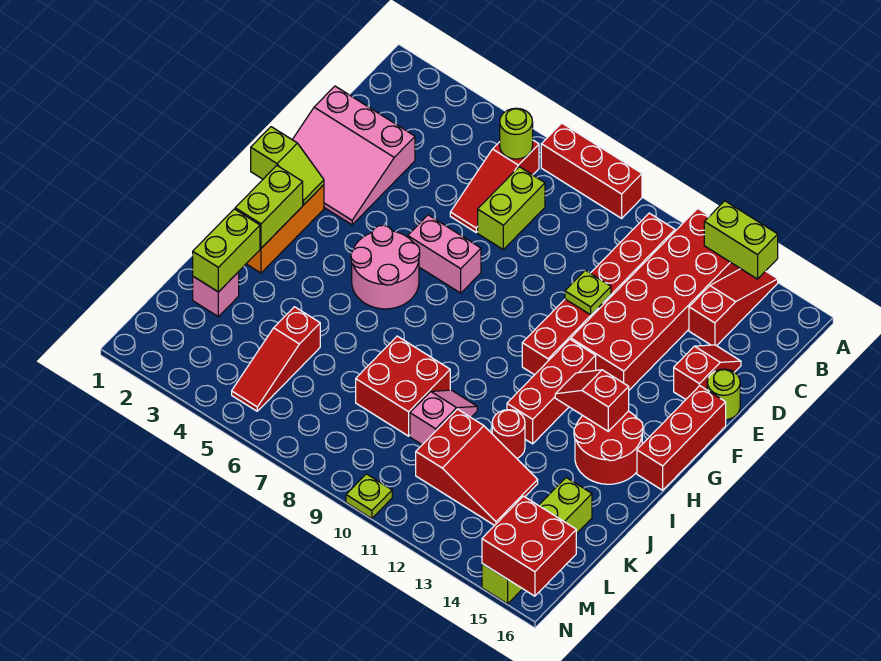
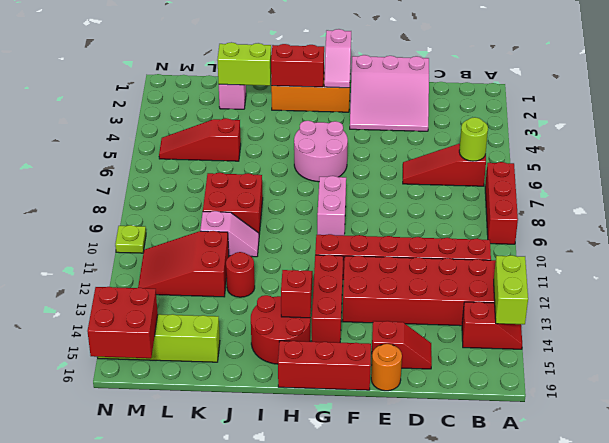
red 1x3 slope [689,269,778,346] -> red 1x2 slope [462,302,522,349]
lime 1x2 brick [478,167,545,249] -> none
pink 3x3 slope [292,86,415,225] -> pink 3x3 slope turned to [350,55,429,131]
lime 1x1 plate [565,270,611,315] -> none
lime 1x1 round brick [707,369,740,420] -> orange 1x1 round brick [371,344,402,391]
pink 1x2 brick [408,215,481,293] -> pink 1x2 brick moved to [317,176,346,235]
lime 1x2 slope [251,127,324,205] -> pink 1x2 slope [324,29,351,88]
red 1x3 brick [507,339,596,444] -> red 1x3 brick turned to [312,255,343,343]
lime 1x2 brick [235,166,303,248] -> red 1x2 brick [271,44,324,87]
red 2x3 slope [416,409,538,525] -> red 2x3 slope turned to [138,231,229,297]

